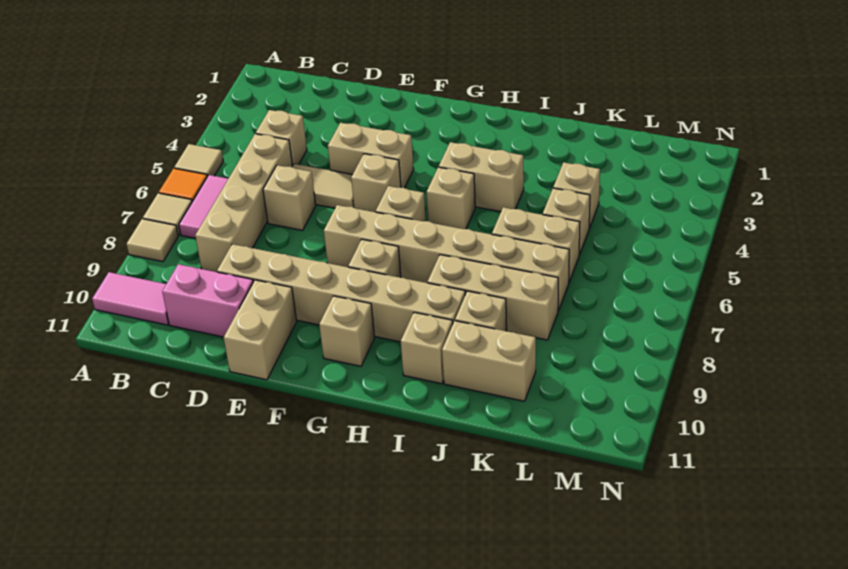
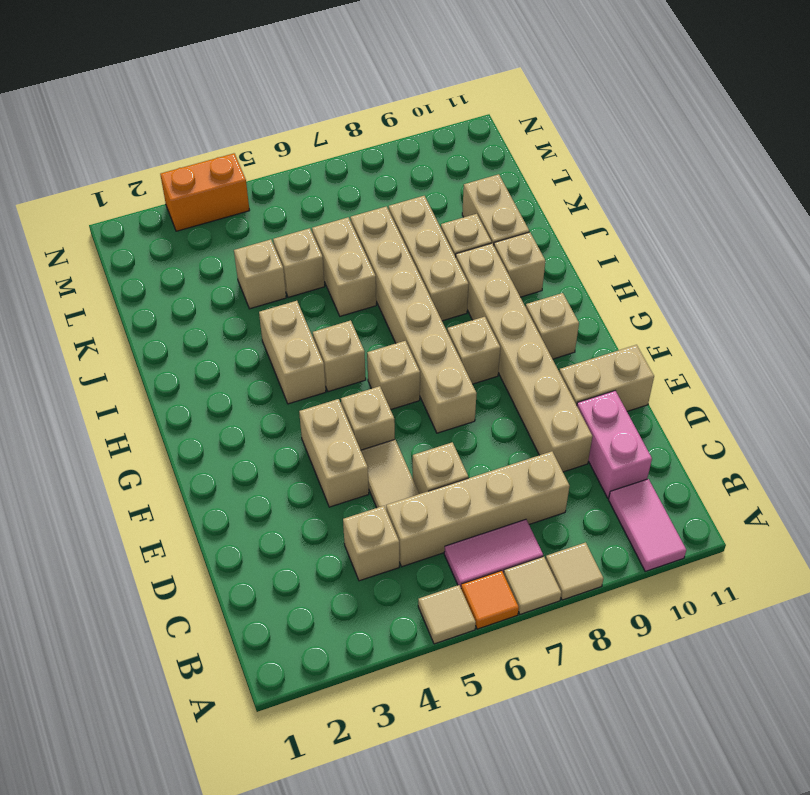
none -> orange 1x2 brick [160,153,250,231]

